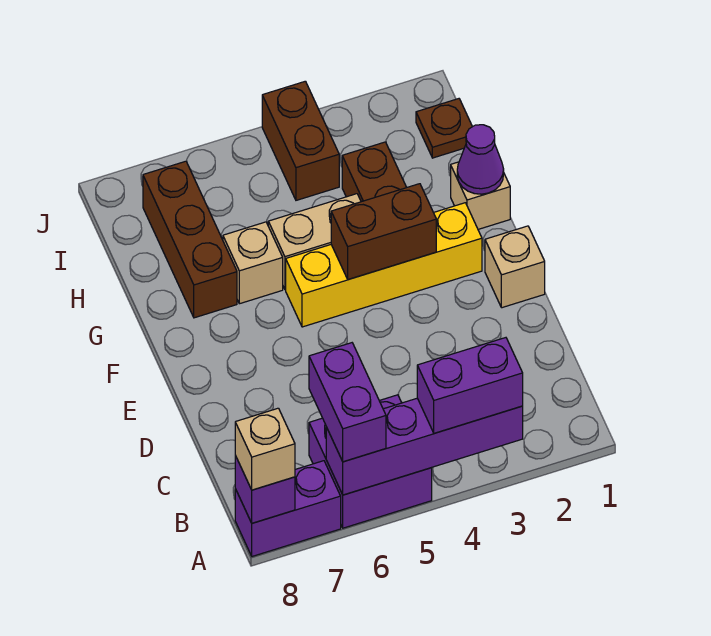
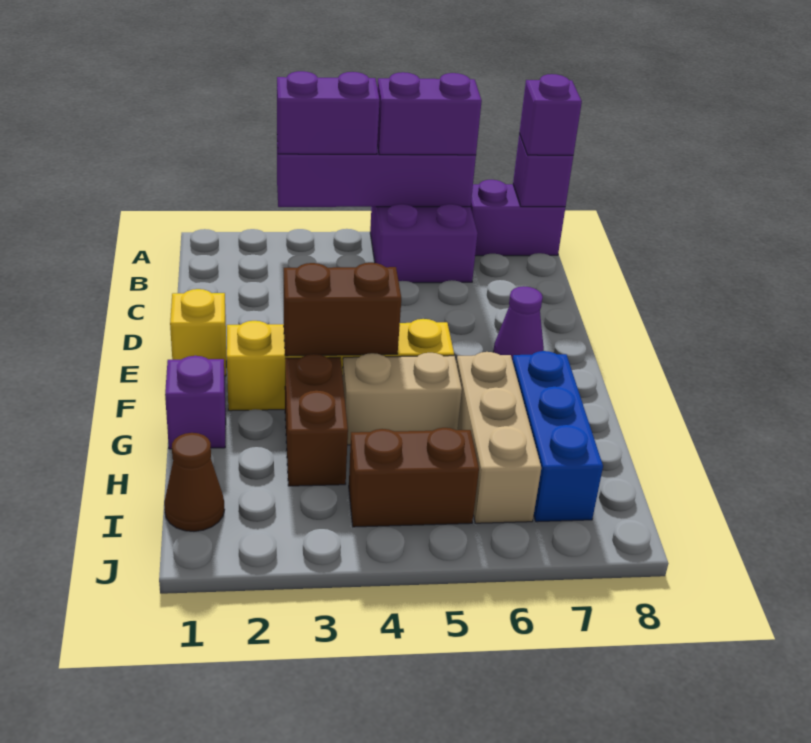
purple 1x2 brick [309,343,386,462] -> purple 1x2 brick turned to [377,72,482,155]
tan 1x1 brick [235,408,295,490] -> purple 1x1 brick [519,74,582,155]
tan 1x1 brick [485,226,545,308] -> yellow 1x1 brick [170,289,226,376]
tan 1x1 brick [451,162,510,229] -> purple 1x1 brick [165,356,226,449]
purple 1x1 cone [457,125,504,194] -> purple 1x1 cone moved to [493,286,544,361]
tan 1x1 brick [223,222,283,304] -> tan 1x3 brick [456,352,541,523]
brown 1x3 brick [143,161,237,318] -> blue 1x3 brick [513,351,603,522]
brown 1x1 plate [416,99,472,158] -> brown 1x1 cone [164,433,225,531]
brown 1x2 brick [262,81,339,200] -> brown 1x2 brick turned to [349,428,479,527]

